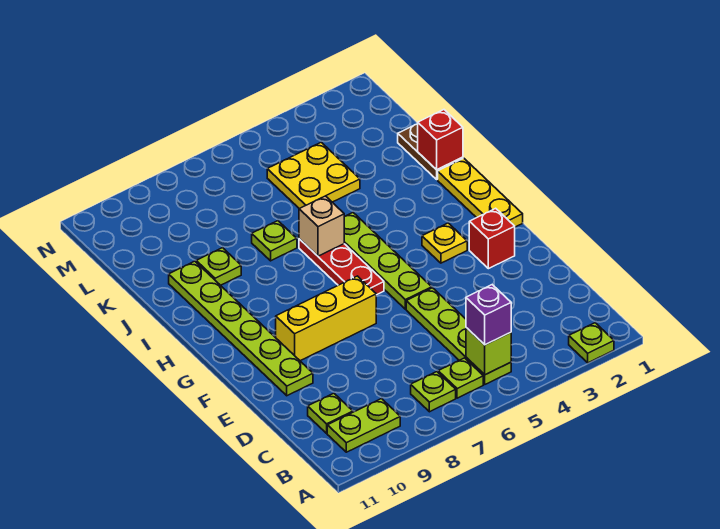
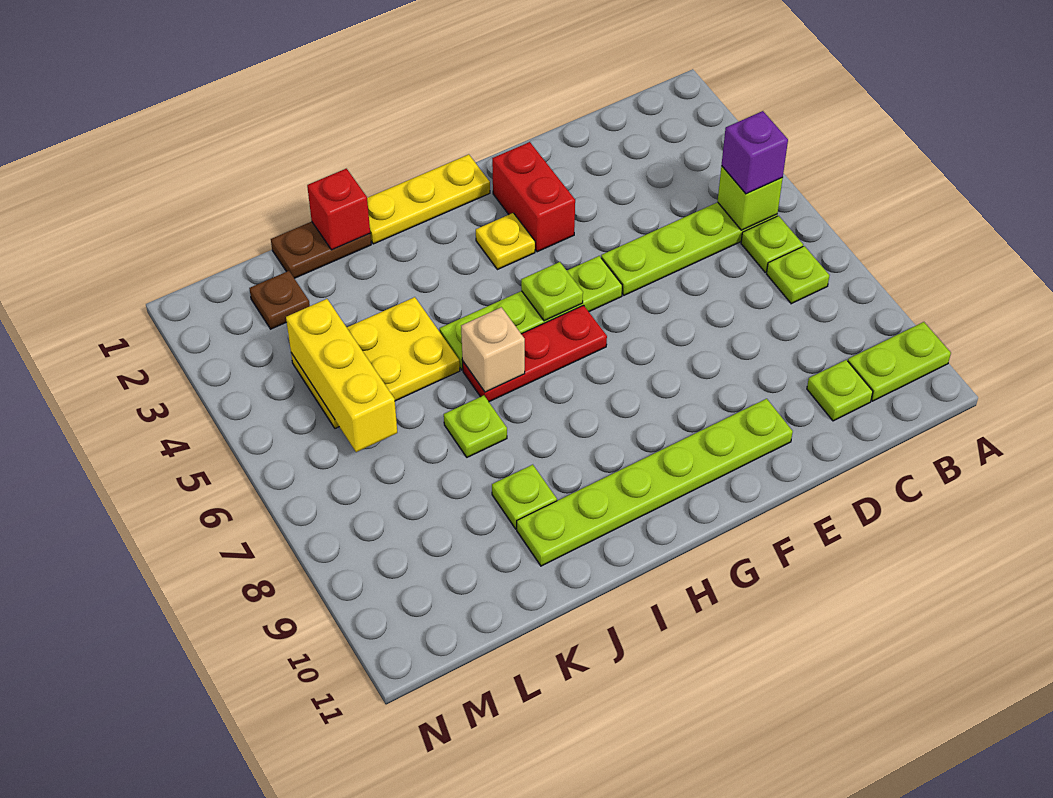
lime 1x1 plate [569,323,614,363] -> lime 1x1 plate moved to [521,262,583,321]
lime 1x2 plate [327,399,400,452] -> lime 1x2 plate turned to [848,322,951,401]
red 1x1 brick [469,208,515,269] -> red 1x2 brick [492,142,575,252]
yellow 1x3 brick [276,276,376,361] -> yellow 1x3 brick moved to [286,299,397,452]
yellow 2x2 plate [267,142,360,209] -> yellow 2x3 plate [291,297,460,428]
none -> brown 1x1 plate [249,271,310,329]

